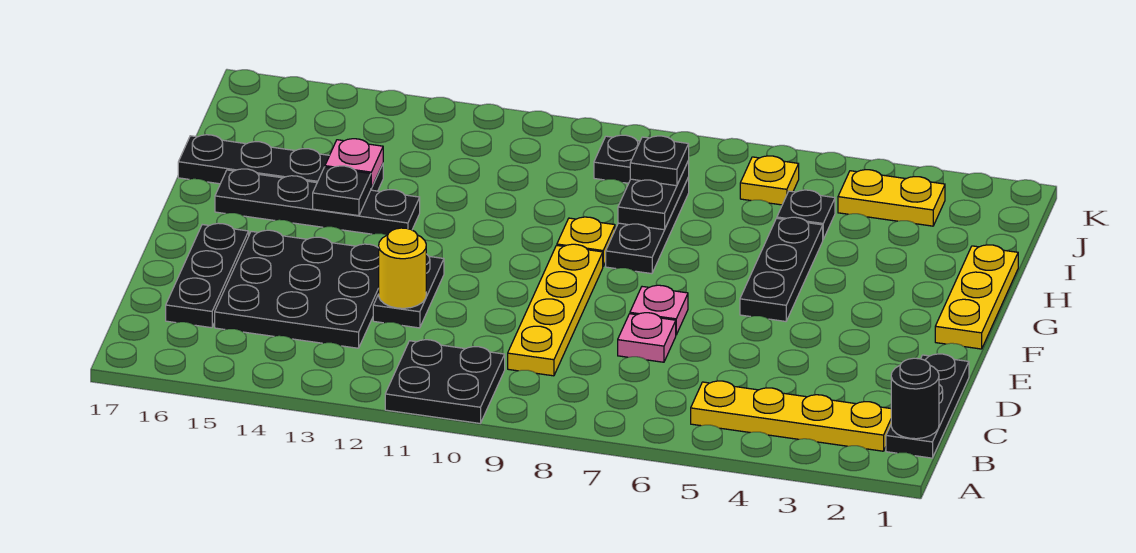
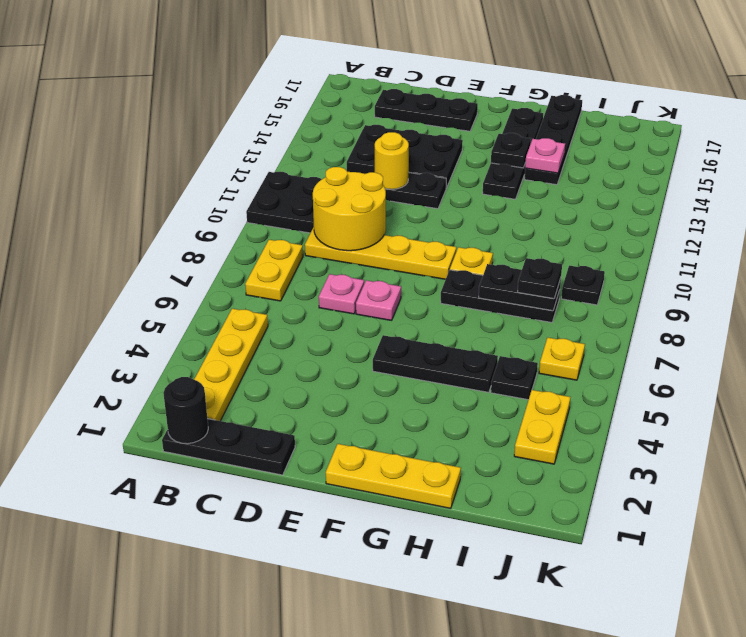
none -> yellow 1x2 plate [245,240,303,301]
none -> yellow 2x2 round brick [313,167,386,251]
black 3x3 plate [215,230,379,348] -> black 2x3 plate [347,125,463,188]

